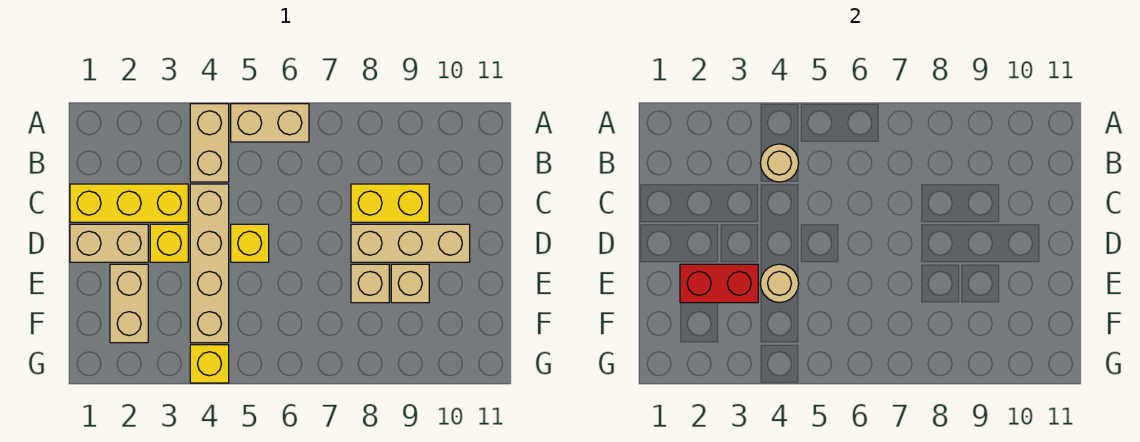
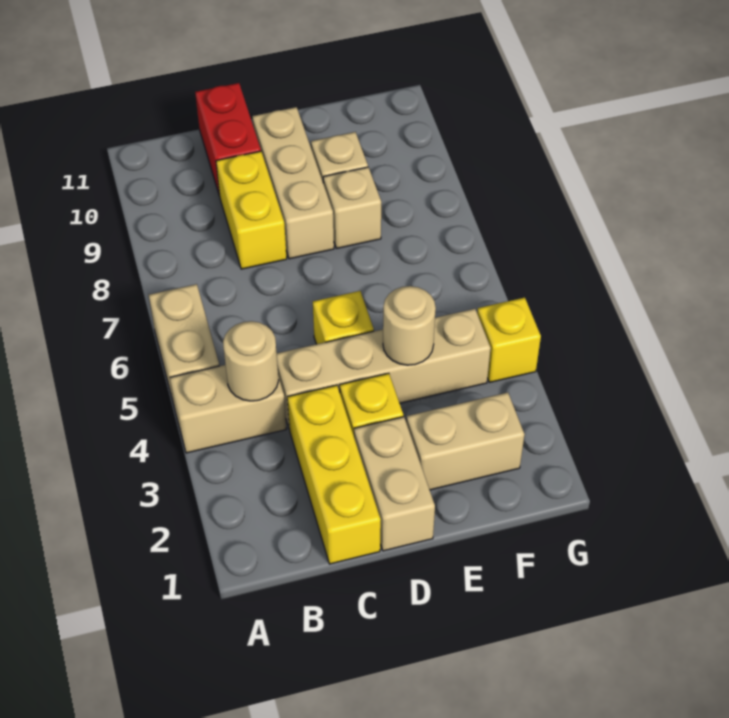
red 1x2 brick [680,264,758,303] -> red 1x2 brick moved to [195,83,261,196]

